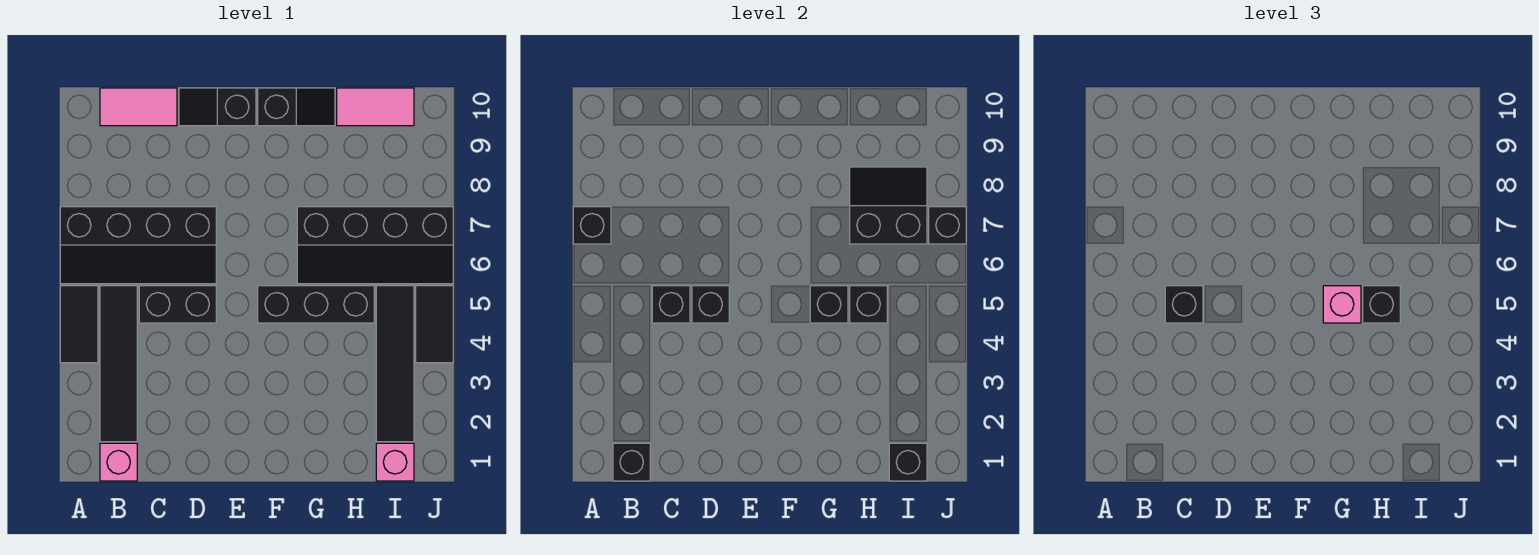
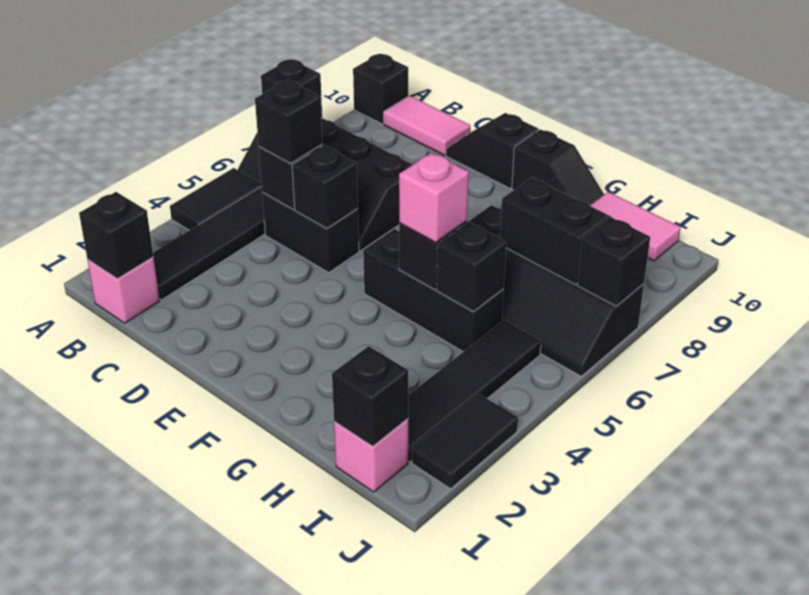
black 1x1 brick [1363,286,1400,323] -> black 1x1 brick moved to [353,54,408,124]
black 1x2 tile [416,286,453,363] -> black 1x2 tile moved to [412,394,518,489]

